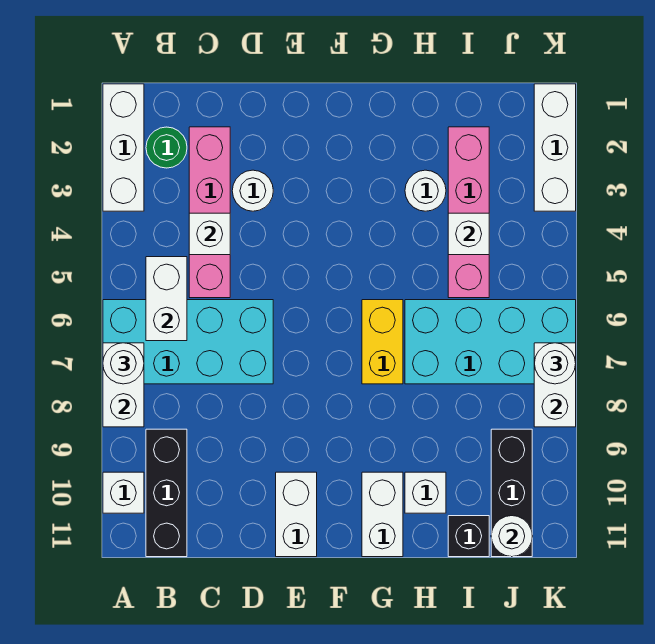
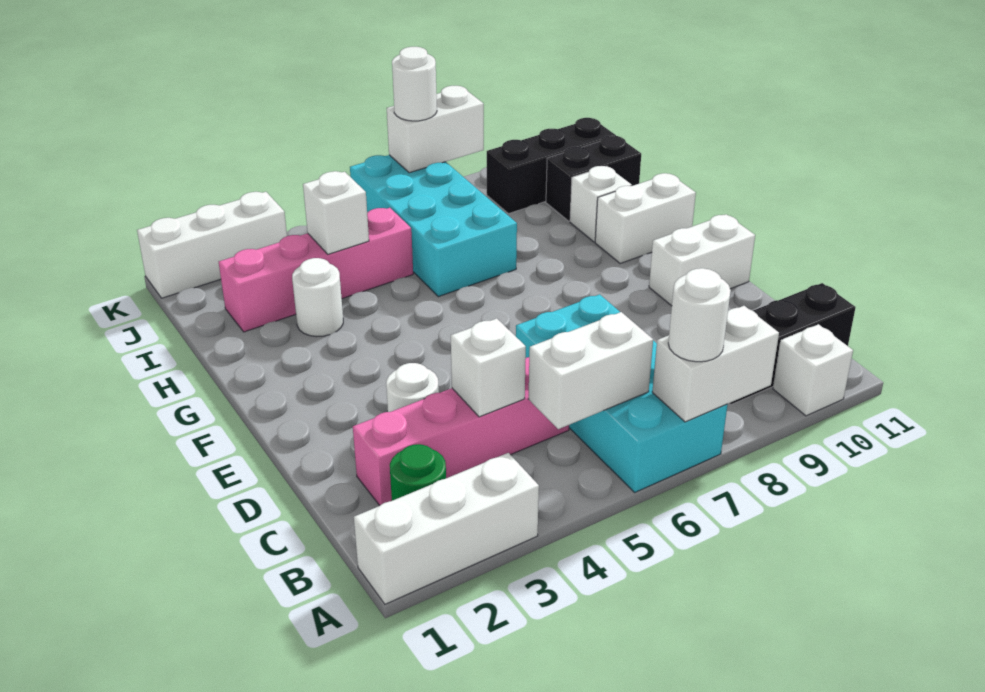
yellow 1x2 brick [362,300,403,384] -> none
black 1x1 brick [448,516,489,557] -> black 1x2 brick [546,136,641,221]
white 1x1 round brick [491,516,532,557] -> none

